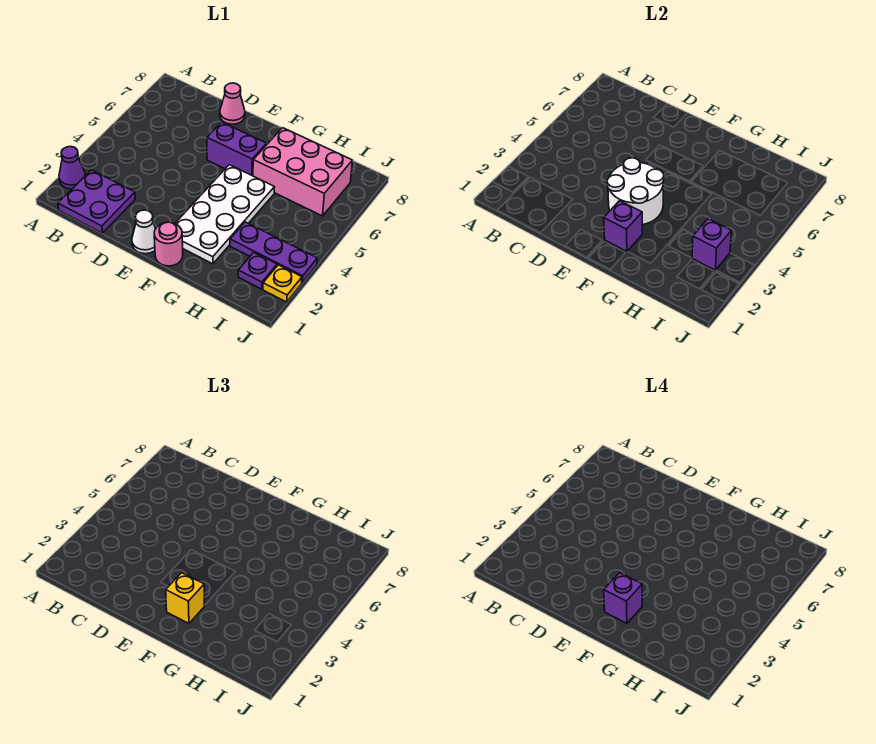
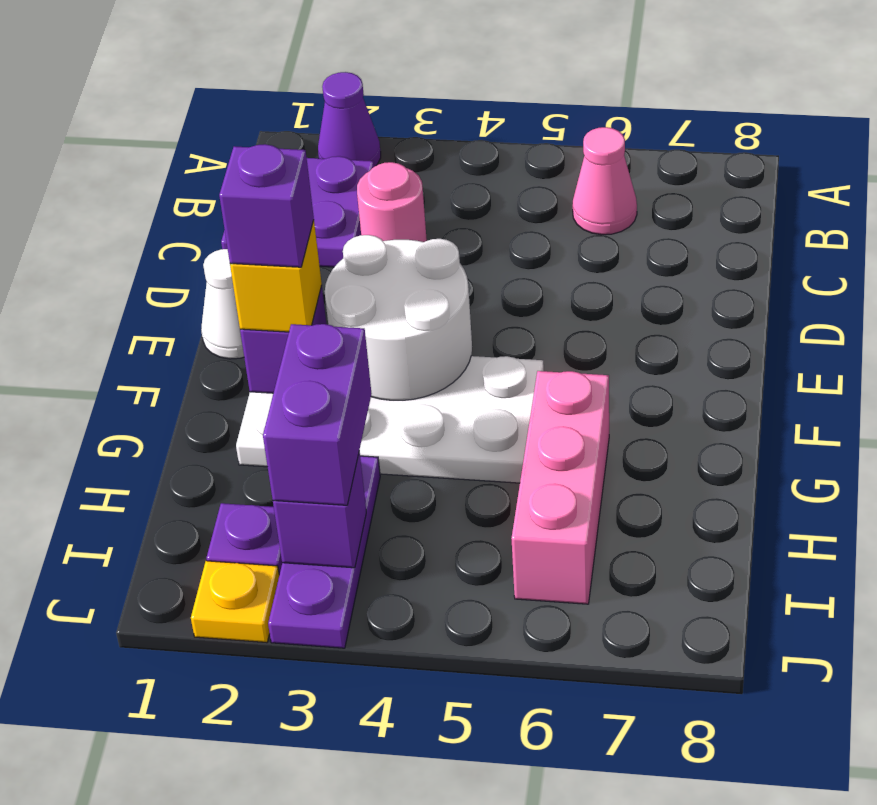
pink 1x1 cone [220,83,245,124] -> pink 1x1 cone moved to [573,127,637,235]
purple 1x2 brick [207,122,267,176] -> purple 1x2 brick moved to [263,324,372,505]
pink 1x1 round brick [154,222,183,266] -> pink 1x1 round brick moved to [357,162,427,242]
pink 2x3 brick [253,128,353,216] -> pink 1x3 brick [511,371,609,604]

